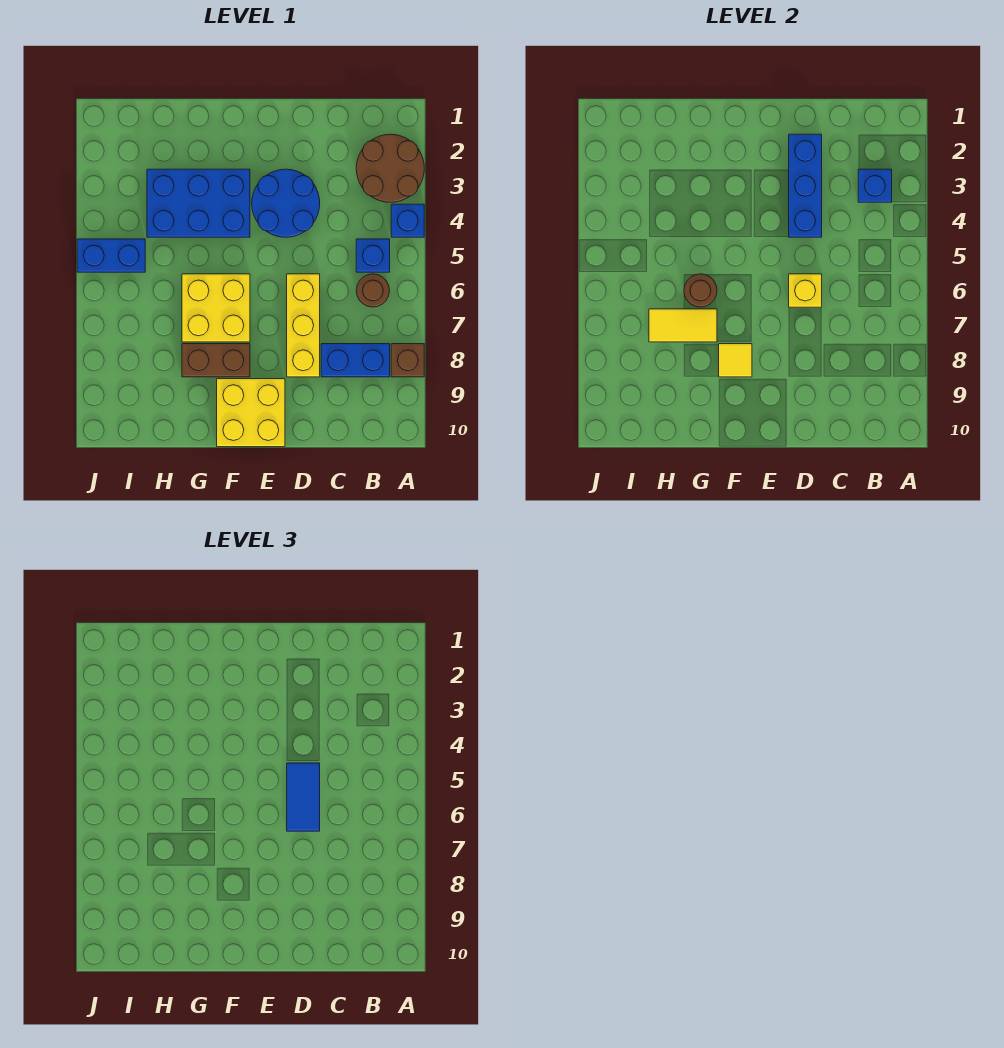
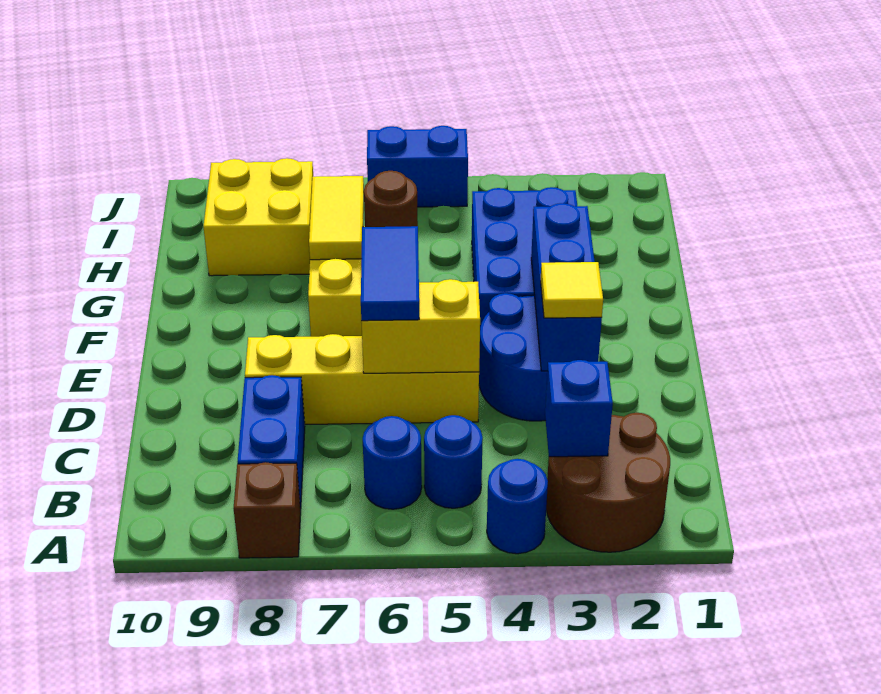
blue 1x1 brick [391,204,424,237] -> blue 1x1 round brick [487,459,548,554]
blue 1x1 brick [356,239,390,272] -> blue 1x1 round brick [424,415,483,508]
brown 1x1 round brick [356,274,390,307] -> blue 1x1 round brick [363,416,422,509]
blue 1x3 brick [789,134,822,237] -> blue 1x3 brick turned to [531,203,602,371]
blue 1x2 tile [287,763,320,831] -> blue 1x2 tile turned to [361,226,419,321]
yellow 1x3 brick [287,274,320,377] -> yellow 1x4 brick [245,334,479,424]
yellow 1x1 brick [789,274,822,307] -> yellow 1x2 brick [361,279,480,373]
yellow 2x2 brick [217,379,285,447] -> yellow 2x2 brick moved to [203,158,313,276]
brown 1x2 brick [182,344,250,377] -> none
yellow 1x1 tile [719,344,752,377] -> yellow 1x1 tile moved to [541,262,603,318]
blue 1x2 brick [77,239,145,272] -> blue 1x2 brick turned to [367,126,468,207]

